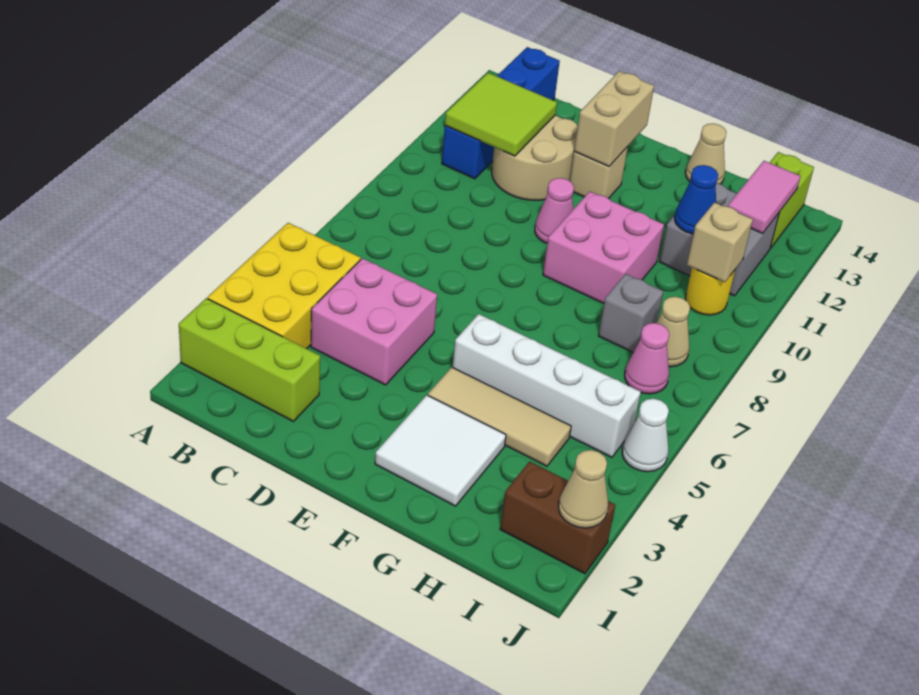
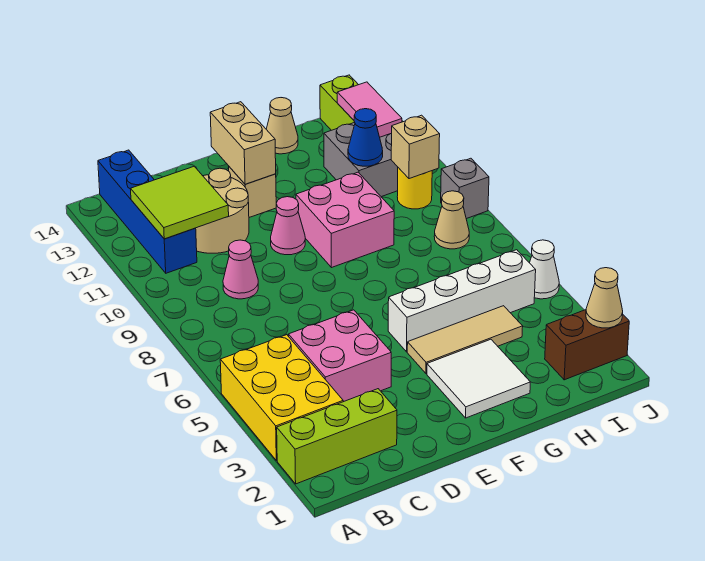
grey 1x1 brick [599,274,663,352] -> grey 1x1 brick moved to [441,158,489,219]
pink 1x1 cone [625,323,669,394] -> pink 1x1 cone moved to [223,240,258,299]

